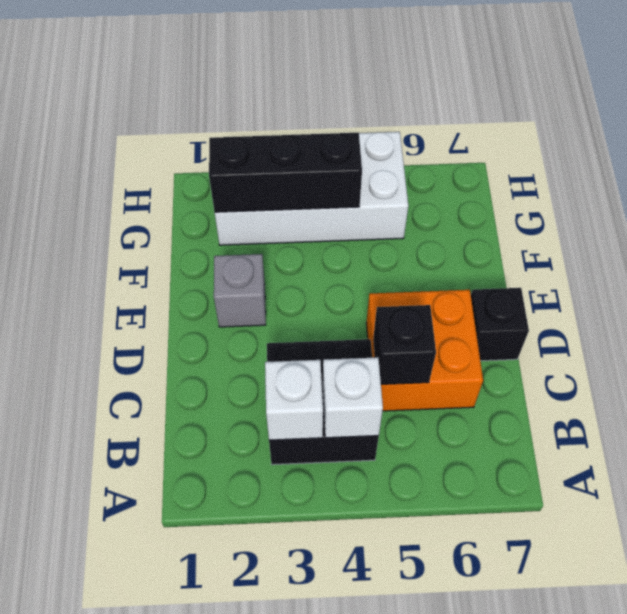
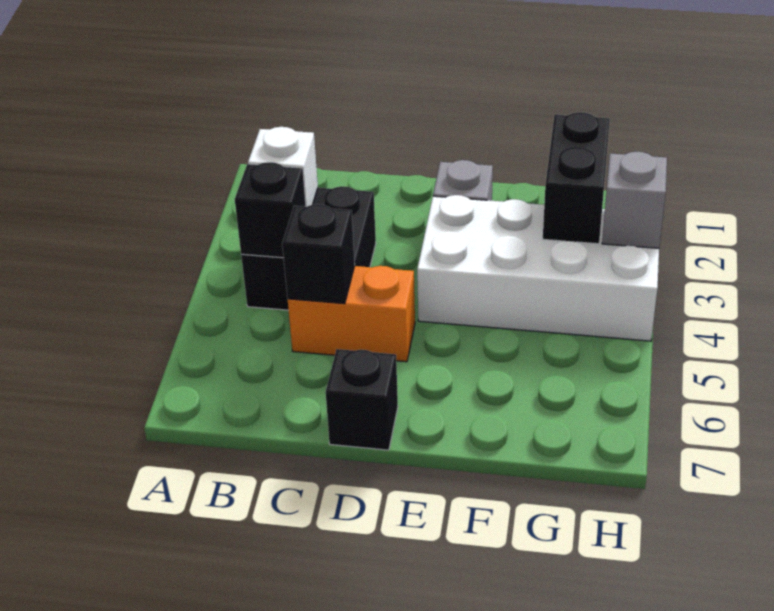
white 1x1 brick [323,357,383,438] -> black 1x1 brick [235,162,306,258]
orange 2x2 brick [366,290,483,411] -> orange 1x2 brick [288,266,415,362]
white 2x4 brick [215,132,408,245] -> white 2x4 brick turned to [417,195,659,341]
black 1x3 brick [209,133,362,212] -> black 1x2 brick [543,112,610,244]
none -> grey 1x1 brick [602,152,667,248]

